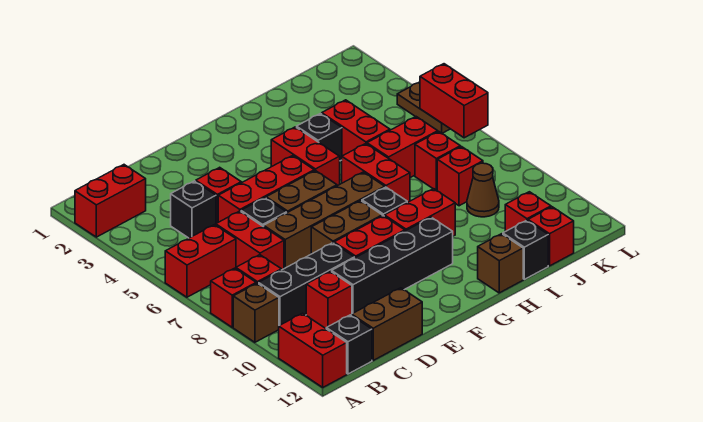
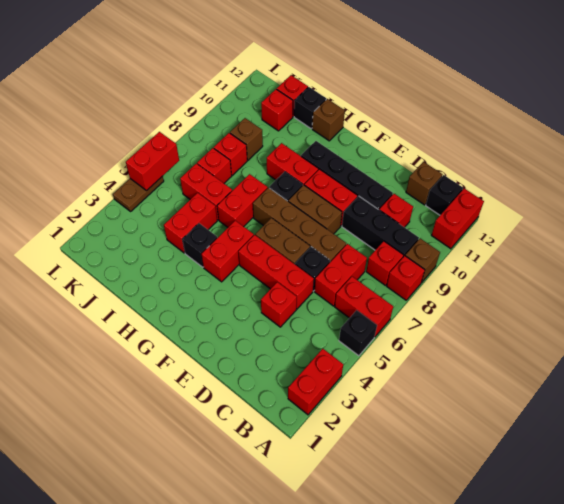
red 1x2 brick [75,165,146,237] -> red 1x2 brick turned to [288,349,343,415]
black 1x1 brick [171,181,216,238] -> black 1x1 brick moved to [339,310,377,356]
brown 1x2 brick [352,288,422,360] -> brown 1x1 brick [406,162,442,205]
brown 1x1 cone [467,163,499,217] -> brown 1x1 brick [230,118,263,160]

